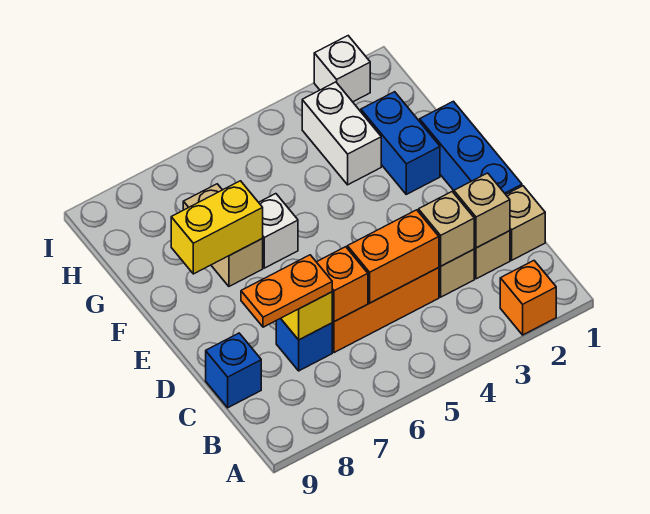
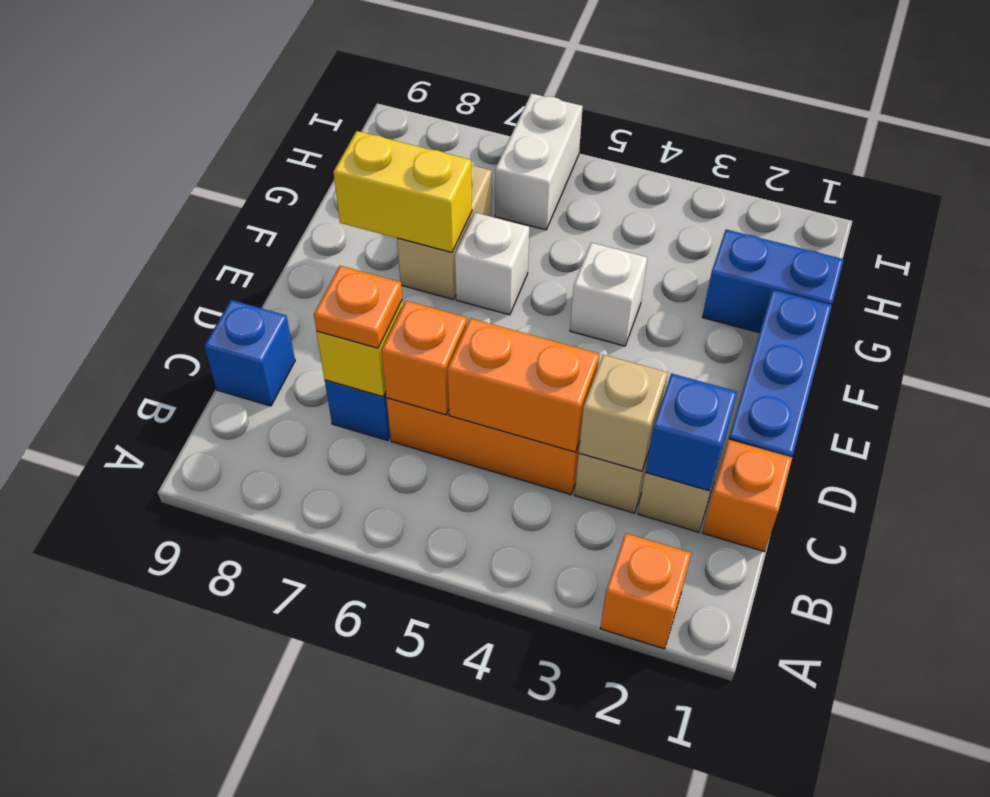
tan 1x1 brick [506,186,545,260] -> orange 1x1 brick [702,440,792,551]
tan 1x1 brick [454,173,510,248] -> blue 1x1 brick [645,373,737,491]
orange 1x2 plate [241,255,332,327] -> orange 1x1 plate [314,266,402,348]
blue 1x2 brick [361,92,440,194] -> blue 1x2 brick turned to [702,230,844,333]
white 1x2 brick [302,82,381,185] -> white 1x2 brick moved to [495,93,583,230]
white 1x1 brick [314,36,370,102] -> white 1x1 brick moved to [570,243,647,346]

